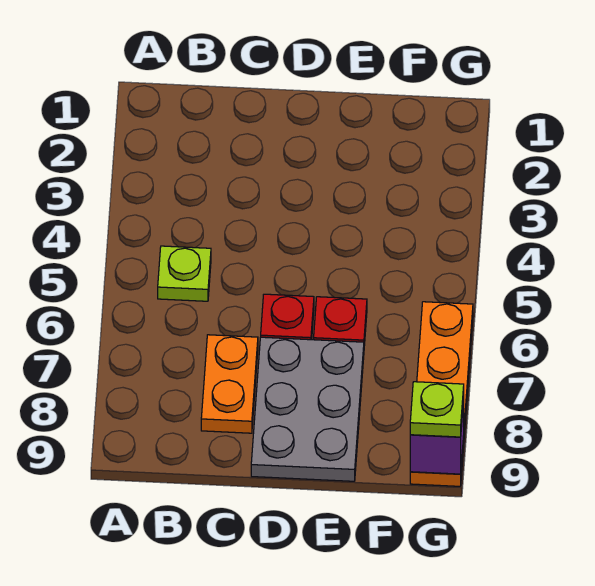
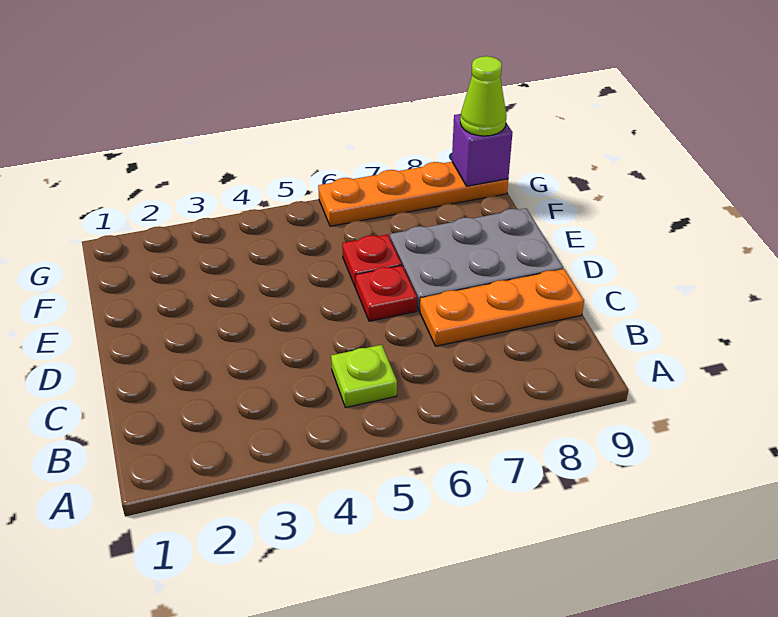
orange 1x2 plate [201,335,258,433] -> orange 1x3 plate [420,269,584,346]
lime 1x1 plate [410,382,464,437] -> lime 1x1 cone [460,56,507,136]

